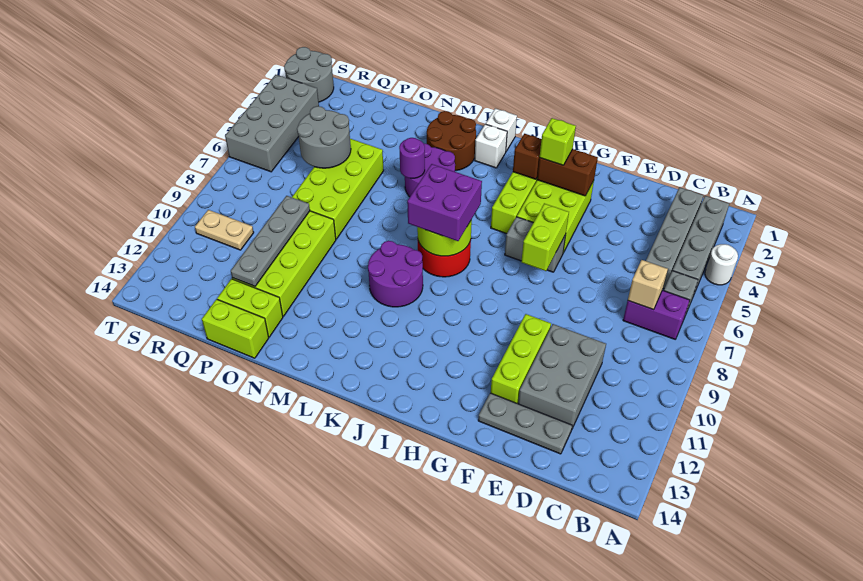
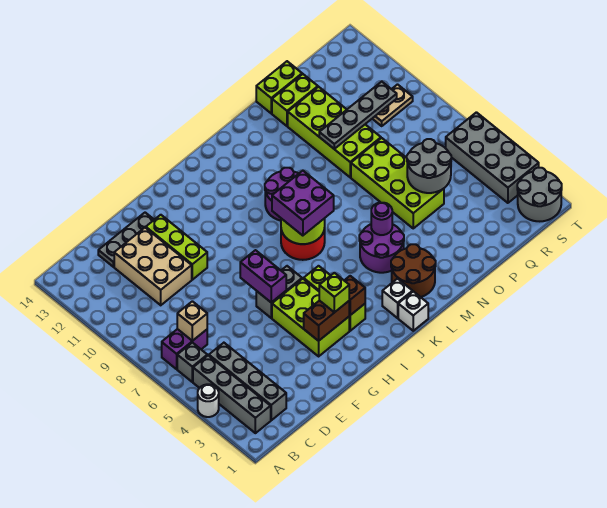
grey 2x3 brick [518,324,606,429] -> tan 2x3 brick [114,228,192,305]
lime 1x2 brick [521,203,569,271] -> purple 1x2 brick [240,250,286,302]
grey 1x4 plate [231,196,310,286] -> grey 1x4 plate turned to [319,82,397,149]

